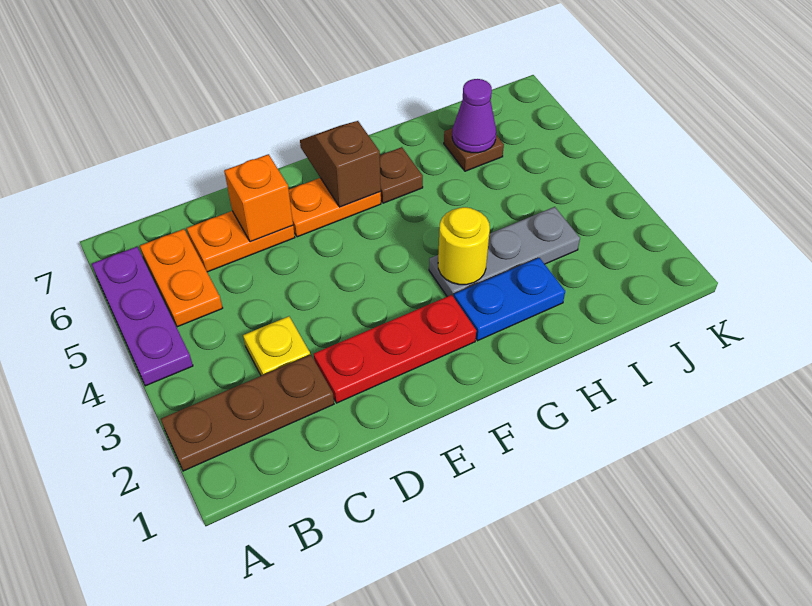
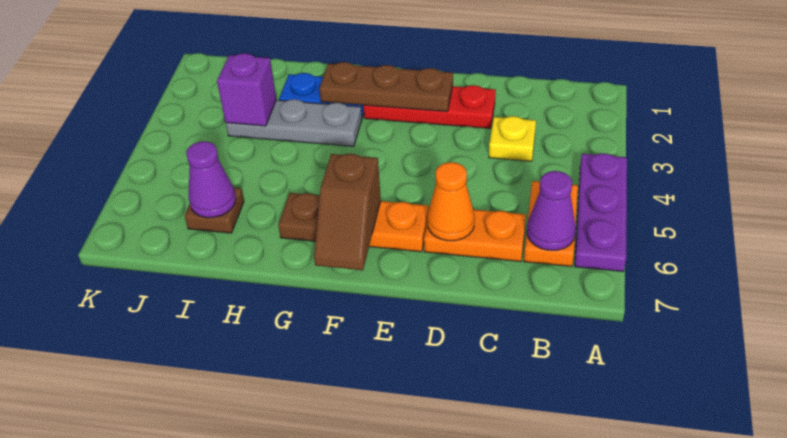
brown 1x3 plate [161,355,334,471] -> brown 1x3 plate moved to [319,62,453,112]
none -> purple 1x1 cone [527,171,576,250]
orange 1x1 brick [224,154,293,242] -> orange 1x1 cone [427,162,475,241]
yellow 1x1 round brick [438,207,490,285] -> none
none -> purple 1x1 brick [217,53,276,126]

